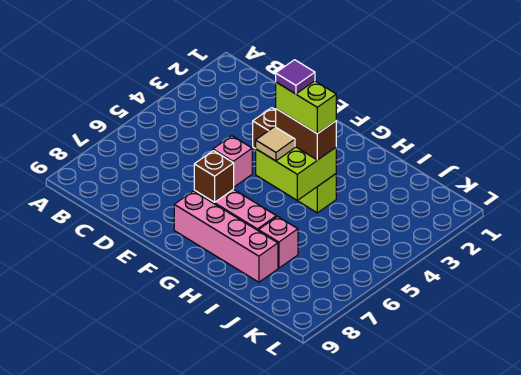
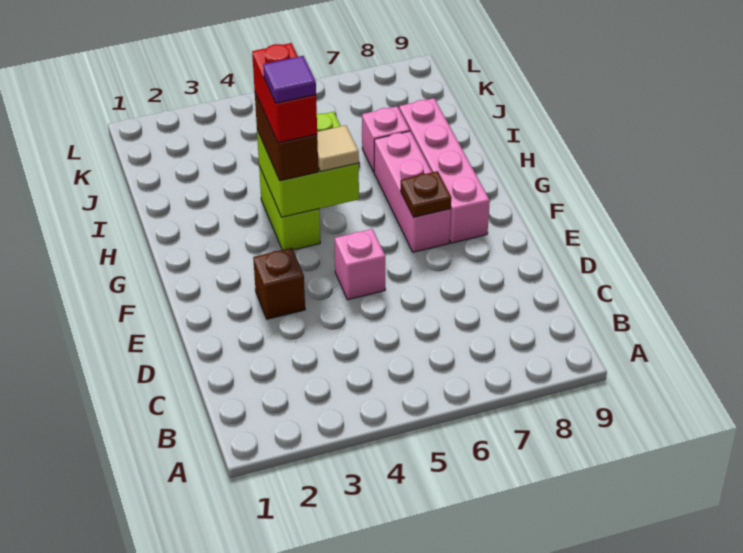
brown 1x1 brick [194,151,234,202] -> brown 1x1 plate [401,171,451,217]
lime 1x2 brick [276,81,336,134] -> red 1x2 brick [252,43,317,143]

